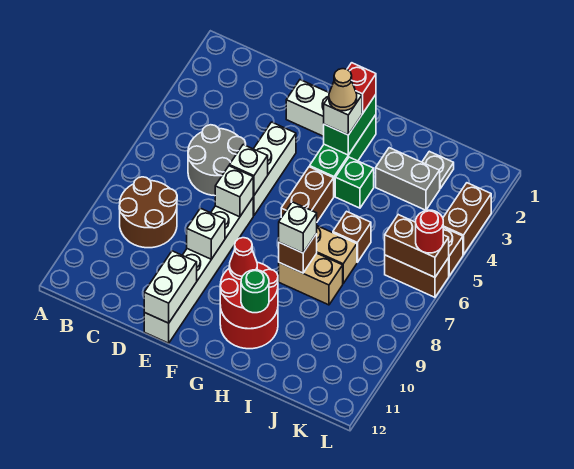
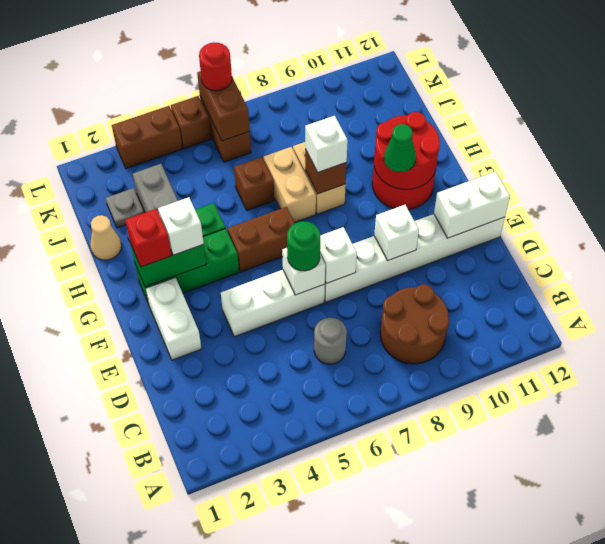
grey 2x2 round brick [188,125,246,196] -> grey 1x1 round brick [314,318,347,364]
tan 1x1 cone [329,69,357,111] -> tan 1x1 cone moved to [90,215,122,260]
red 1x1 cone [229,238,257,280] -> green 1x1 cone [384,124,416,172]
green 1x1 round brick [241,270,269,313] -> green 1x1 round brick moved to [287,221,320,271]

